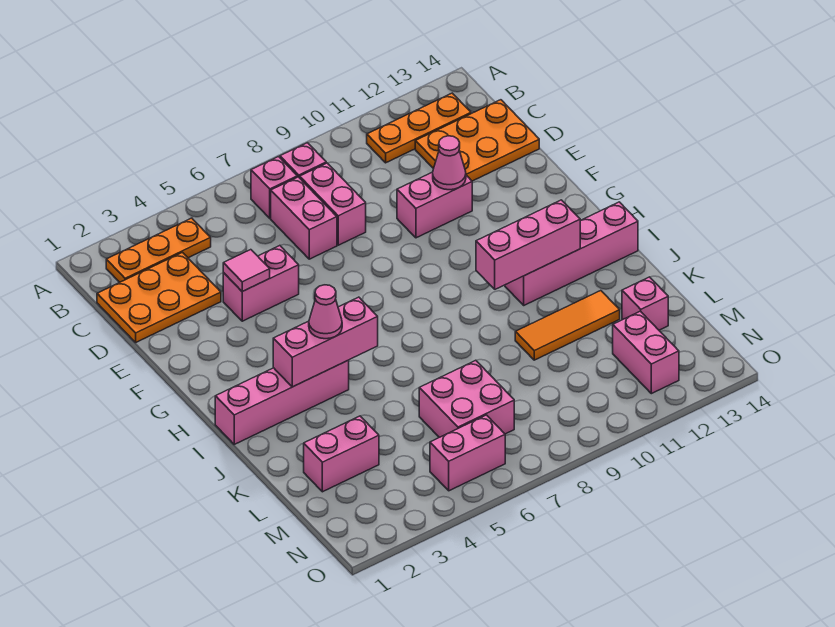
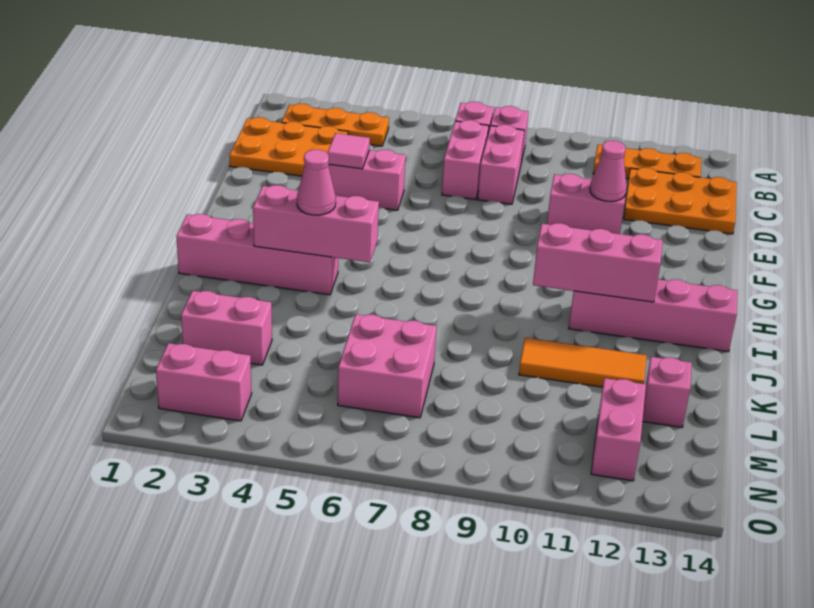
pink 1x2 brick [430,415,505,491] -> pink 1x2 brick moved to [156,343,252,421]

